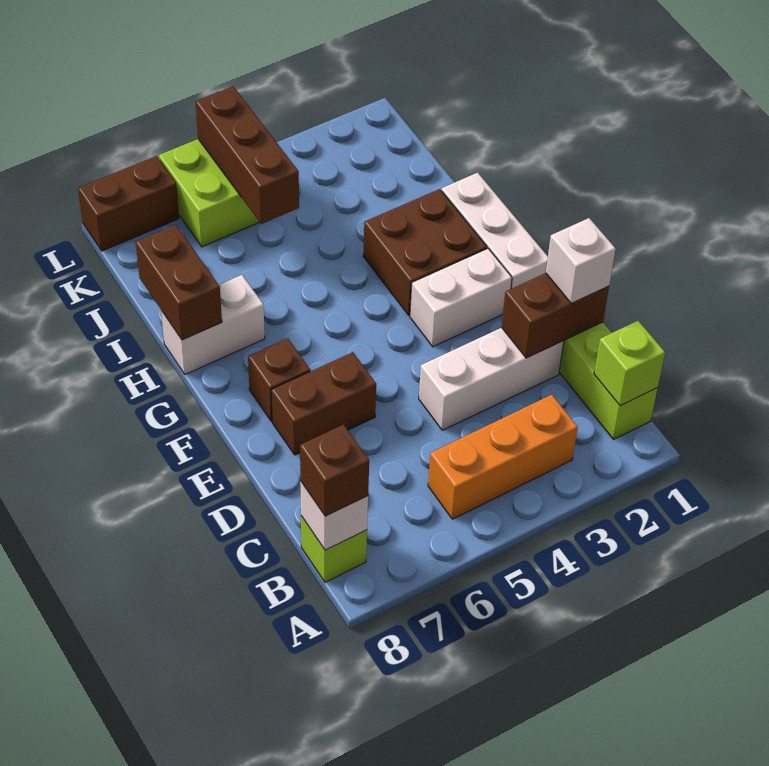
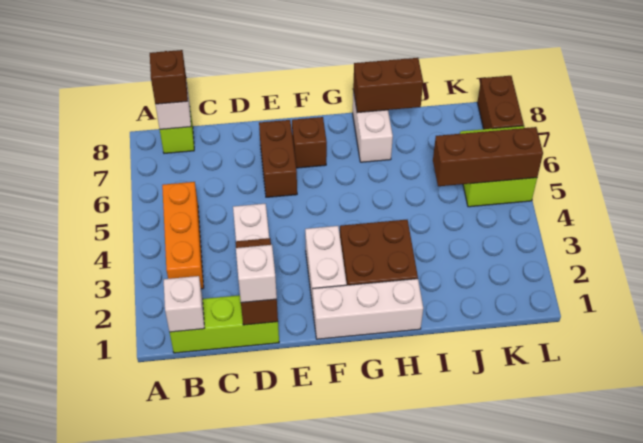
lime 1x1 brick [594,321,665,406] -> white 1x1 brick [164,276,204,332]

